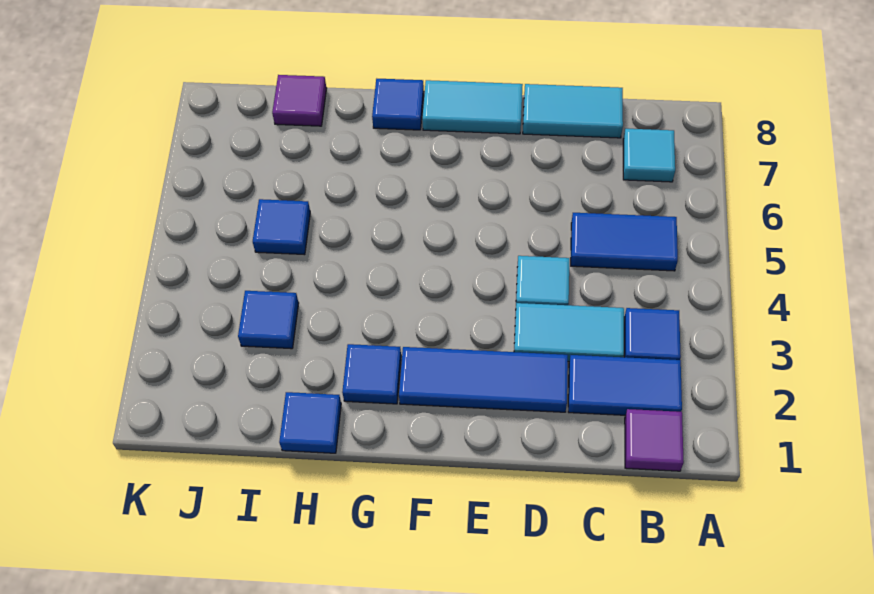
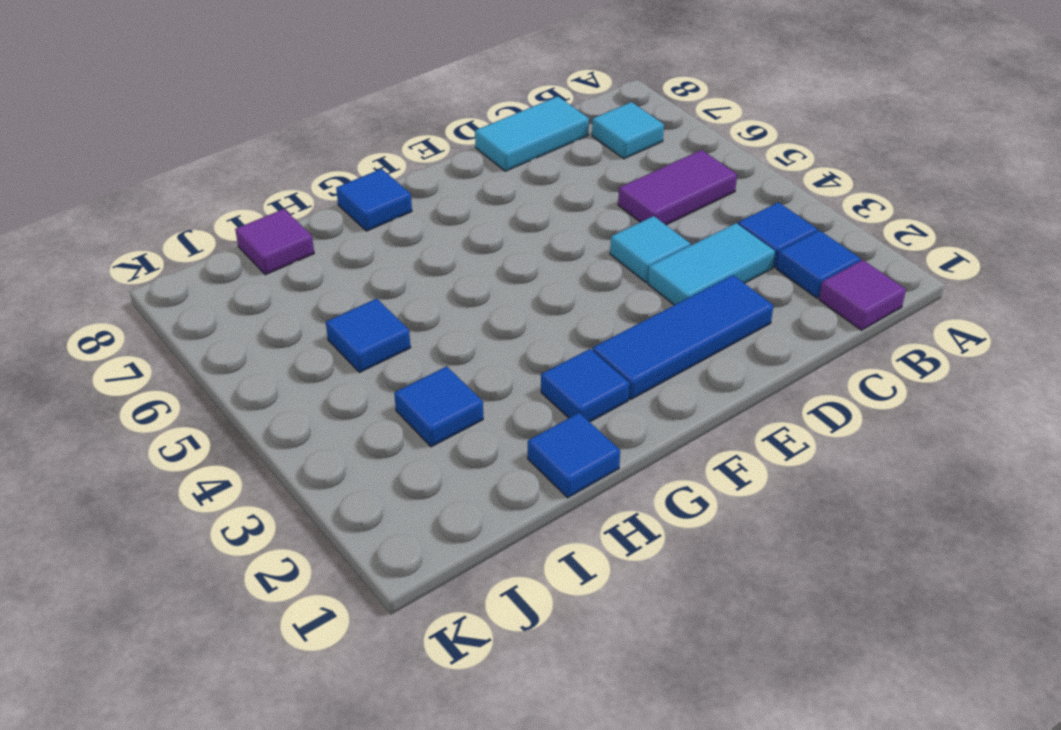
blue 1x2 tile [568,355,682,415] -> blue 1x1 tile [777,230,861,298]
blue 1x2 tile [571,213,678,271] -> purple 1x2 tile [618,150,737,225]
cyan 1x2 tile [422,80,523,134] -> none

